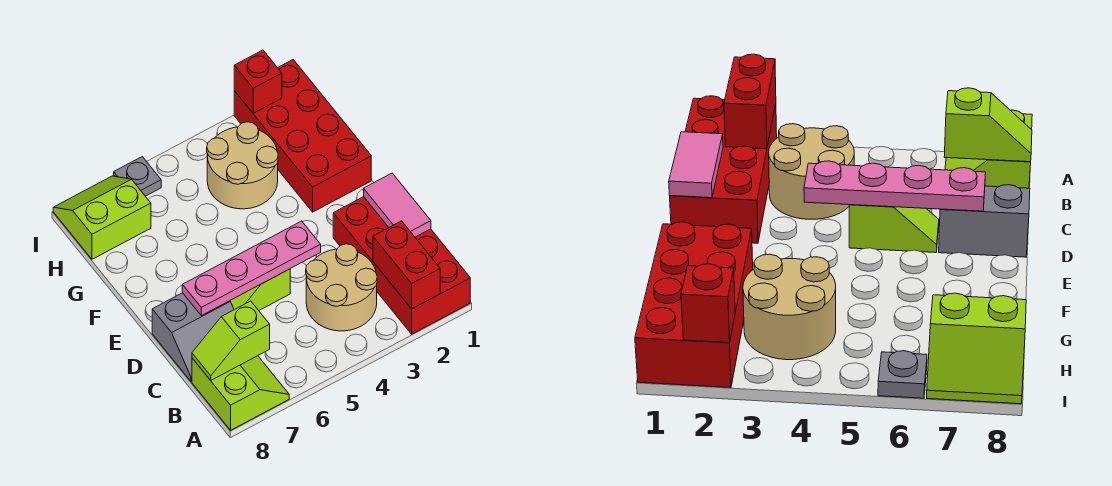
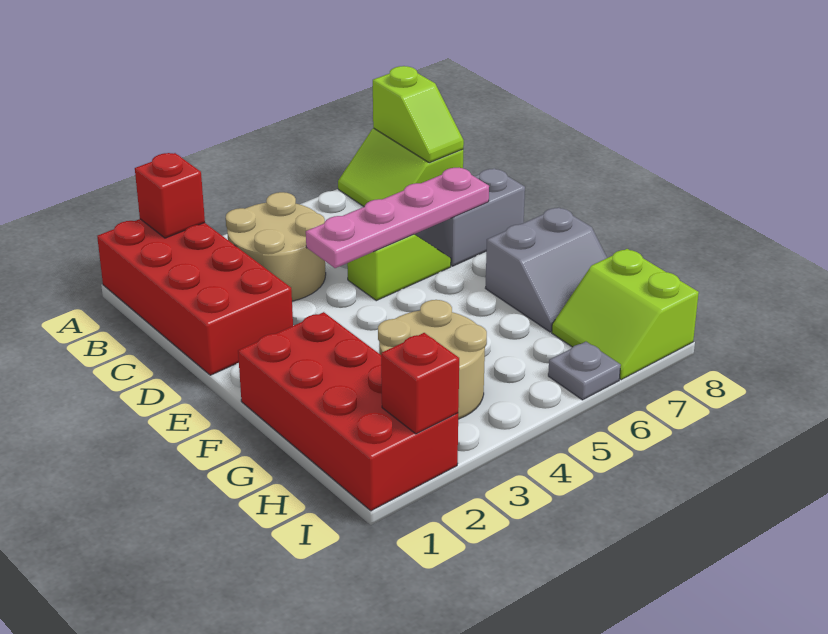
red 1x2 brick [373,221,440,309] -> red 1x1 brick [135,153,205,238]
lime 1x2 slope [192,301,270,380] -> lime 1x2 slope turned to [373,66,464,163]
pink 1x2 tile [364,173,431,237] -> none
none -> grey 2x2 slope [486,207,607,332]
lime 2x2 slope [53,176,151,259] -> lime 2x2 slope turned to [552,249,699,380]

